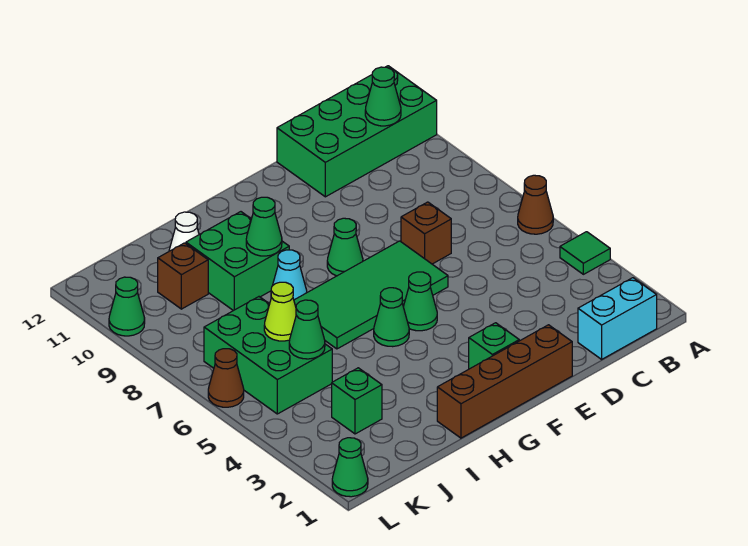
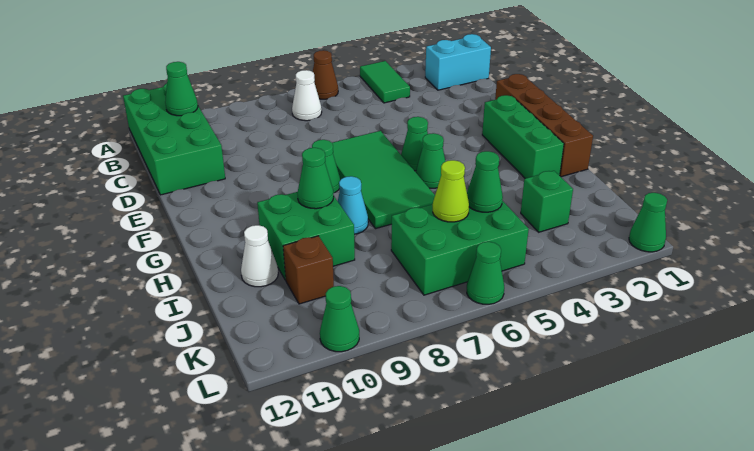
green 1x1 tile [560,232,610,274] -> green 1x2 tile [360,61,410,103]
cyan 1x2 brick [578,278,657,359] -> cyan 1x2 brick turned to [425,34,491,90]
none -> white 1x1 cone [292,70,322,121]
brown 1x1 brick [401,202,451,264] -> none
green 1x1 brick [469,323,519,369] -> green 1x3 brick [482,95,564,178]
brown 1x1 cone [208,349,244,407] -> green 1x1 cone [467,242,504,304]

